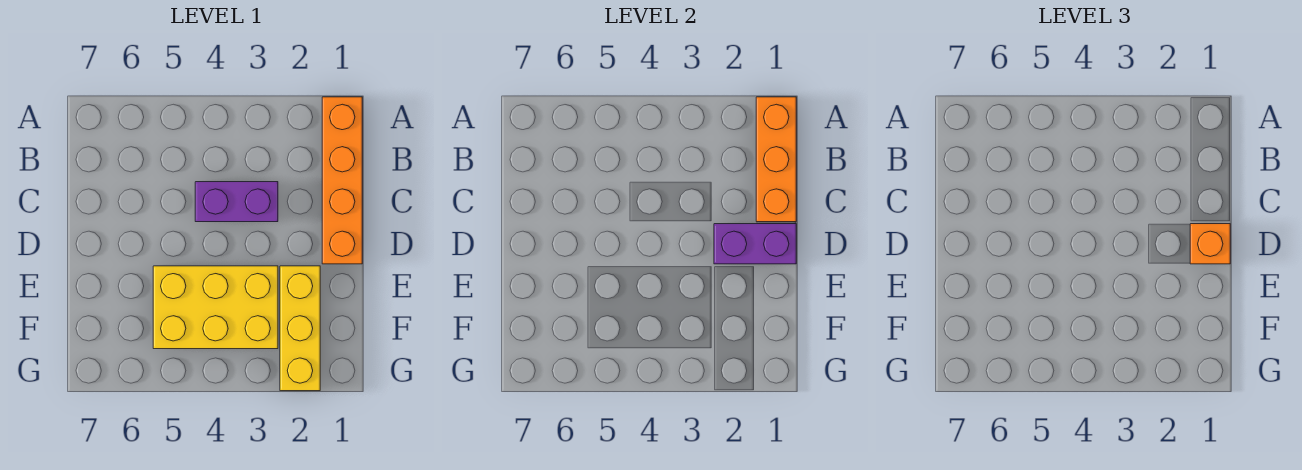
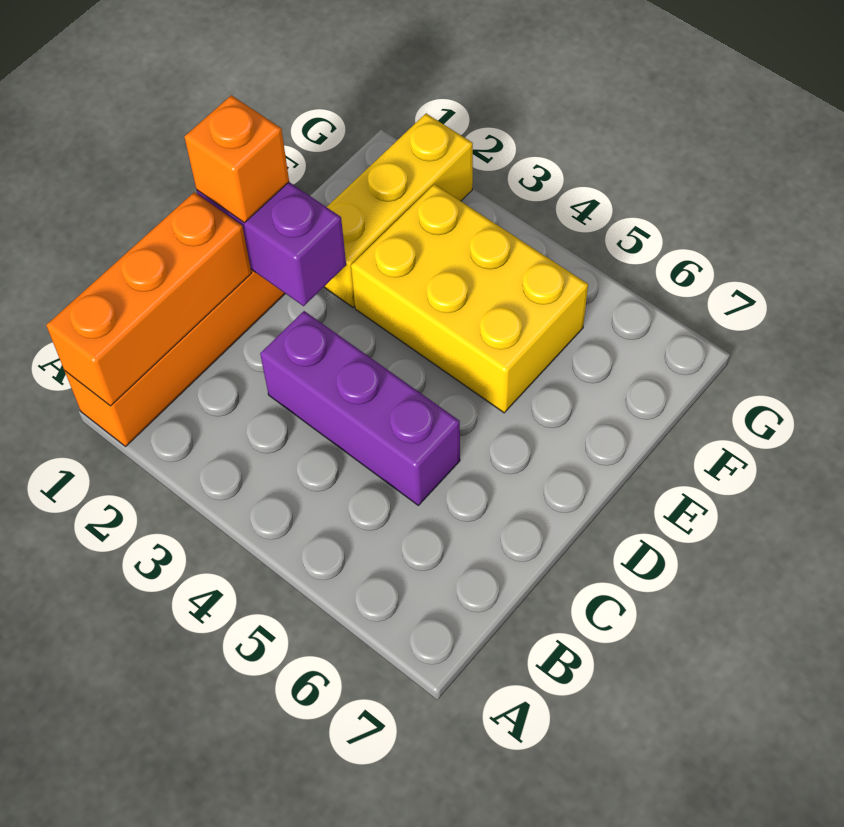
purple 1x2 brick [195,182,278,222] -> purple 1x3 brick [260,311,460,505]

